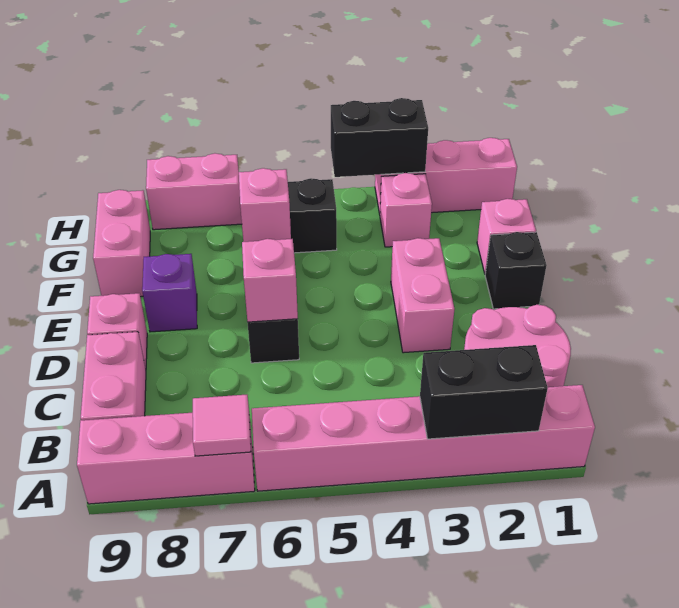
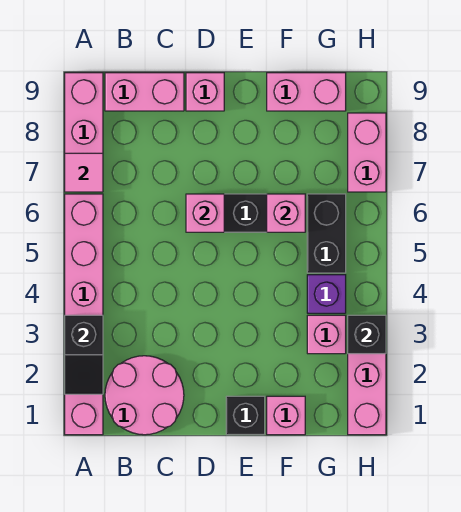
black 1x2 brick [420,345,548,439] -> black 1x2 slope [65,315,103,394]
pink 1x2 brick [391,238,454,353] -> none
purple 1x1 brick [142,254,197,332] -> purple 1x1 brick moved to [307,275,346,313]
black 1x2 brick [331,98,428,177] -> black 1x1 brick [348,315,386,354]

